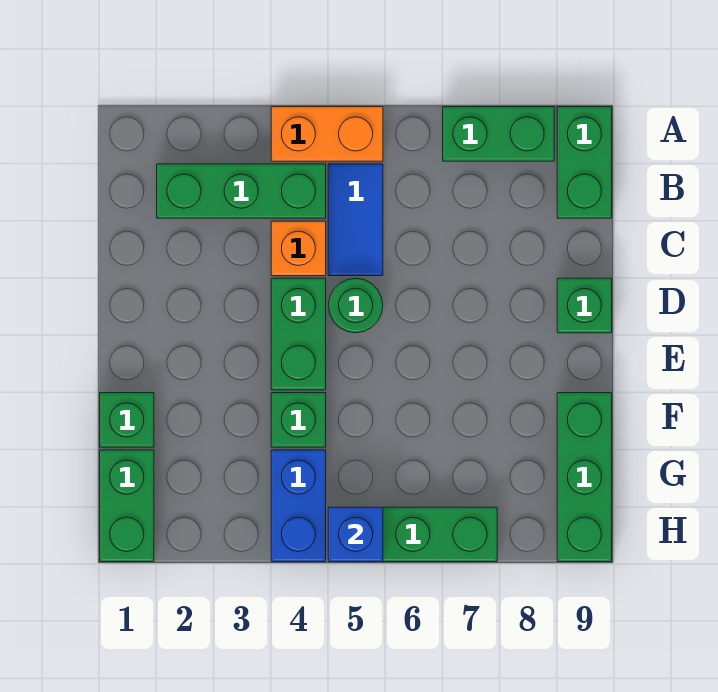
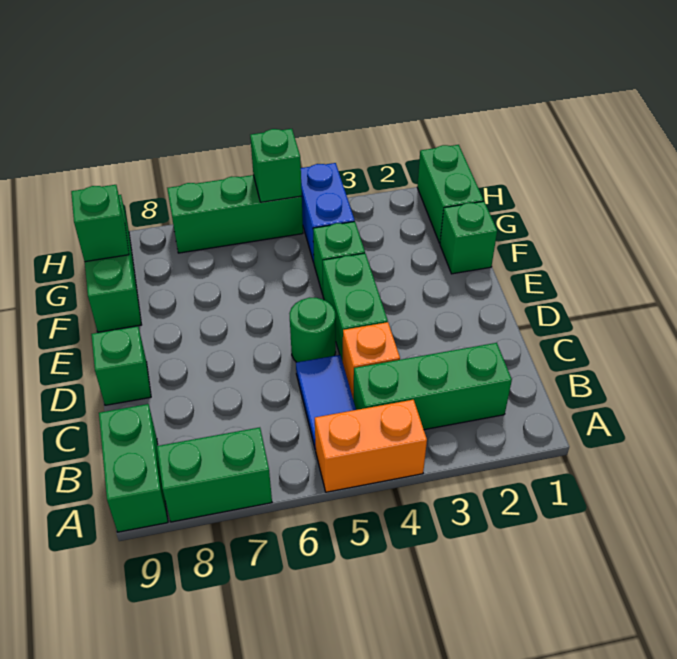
none -> green 1x1 brick [71,185,129,262]
blue 1x1 brick [328,507,383,562] -> green 1x1 brick [250,129,302,202]

